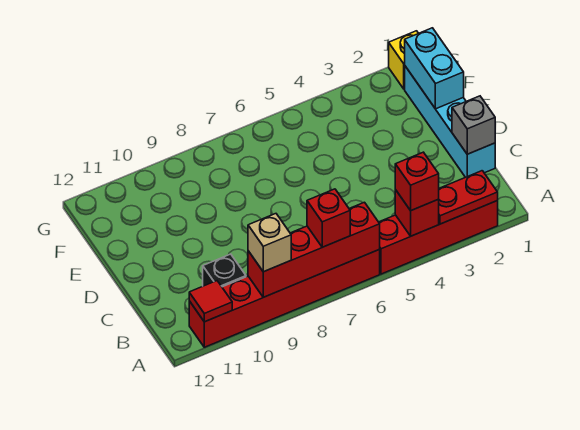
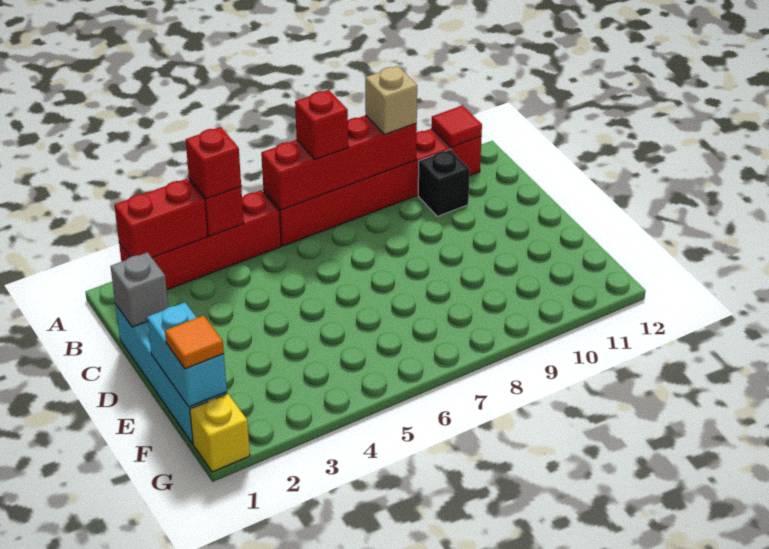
red 1x2 plate [439,171,498,224] -> red 1x2 brick [114,179,208,258]
none -> orange 1x1 tile [165,315,224,369]

